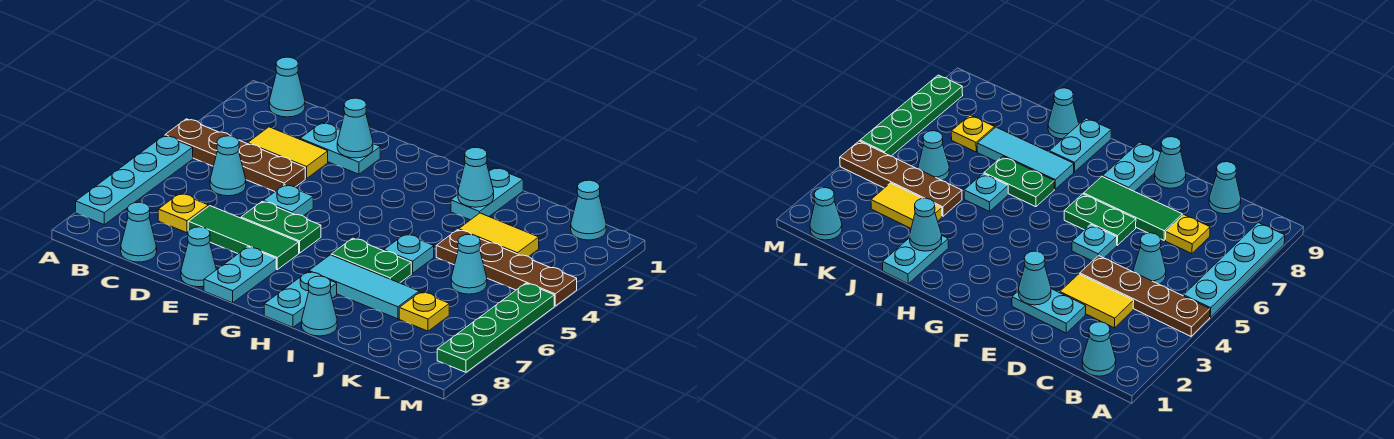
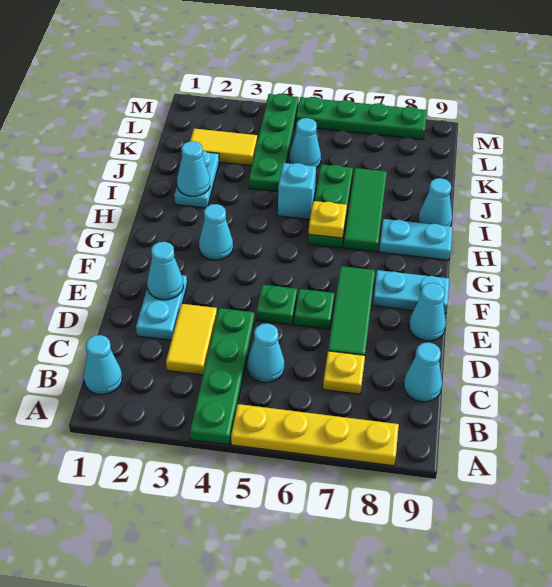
brown 1x4 plate [165,119,305,191] -> green 1x4 plate [190,308,254,445]
cyan 1x4 plate [76,136,193,225] -> yellow 1x4 plate [231,404,399,466]
cyan 1x1 plate [263,185,313,216] -> green 1x1 plate [256,285,297,325]
green 1x2 plate [241,201,321,253] -> green 1x1 plate [294,289,334,329]
green 1x2 plate [331,238,411,283] -> green 1x3 plate [308,164,353,248]
cyan 1x3 tile [309,255,419,319] -> green 1x3 tile [344,168,387,252]
cyan 1x2 plate [451,168,523,220] -> cyan 1x2 plate turned to [174,150,219,208]
cyan 1x1 plate [384,234,434,273] -> cyan 1x1 brick [278,163,316,219]
yellow 1x2 tile [459,213,539,256] -> yellow 1x2 tile turned to [190,129,257,166]
brown 1x4 plate [436,230,577,306] -> green 1x4 plate [249,94,299,192]
yellow 1x1 plate [399,292,449,331] -> yellow 1x1 plate moved to [309,201,347,238]
cyan 1x1 cone [571,180,606,240] -> cyan 1x1 cone moved to [199,204,233,260]

